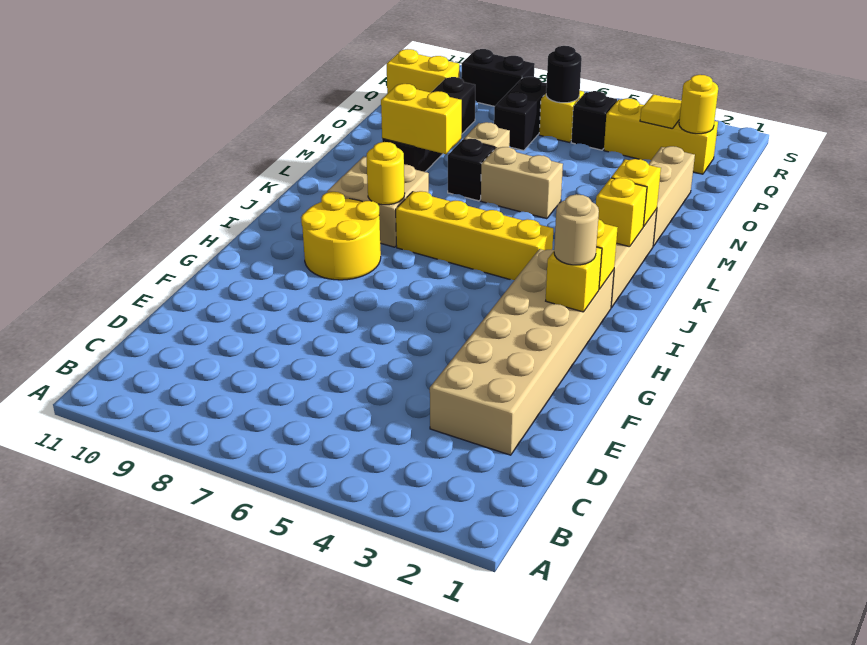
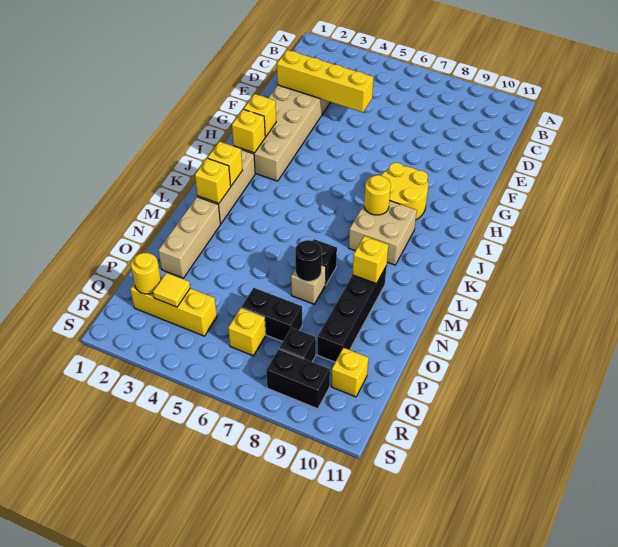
tan 1x1 round brick [554,194,599,265] -> none
yellow 1x4 brick [396,191,553,280] -> yellow 1x4 brick moved to [277,50,374,112]
tan 1x2 brick [481,147,563,219] -> none
yellow 1x2 brick [381,84,462,154] -> yellow 1x1 brick [352,236,388,284]
black 1x2 brick [494,77,547,151] -> black 1x2 brick turned to [241,288,302,342]
black 1x1 brick [571,91,617,150] -> black 1x1 brick moved to [279,328,316,362]
black 1x1 round brick [546,46,582,103] -> black 1x1 round brick moved to [295,240,322,281]
yellow 1x2 brick [387,49,459,94] -> yellow 1x1 brick [331,348,368,397]

